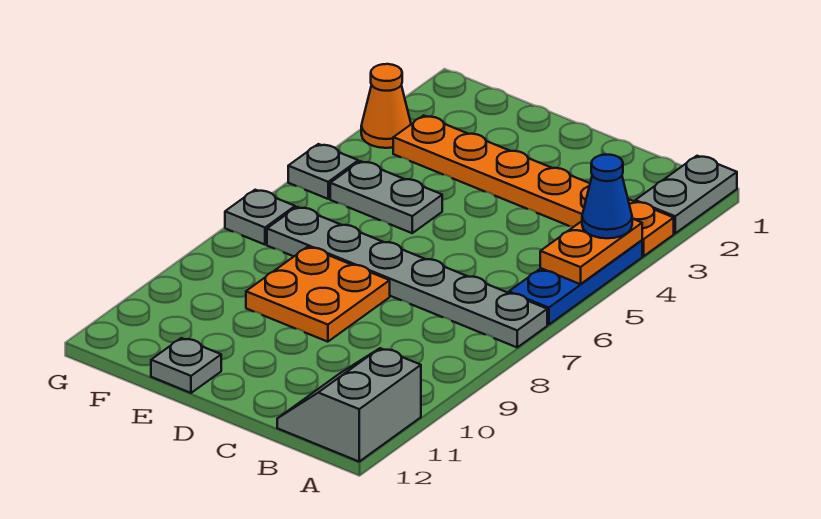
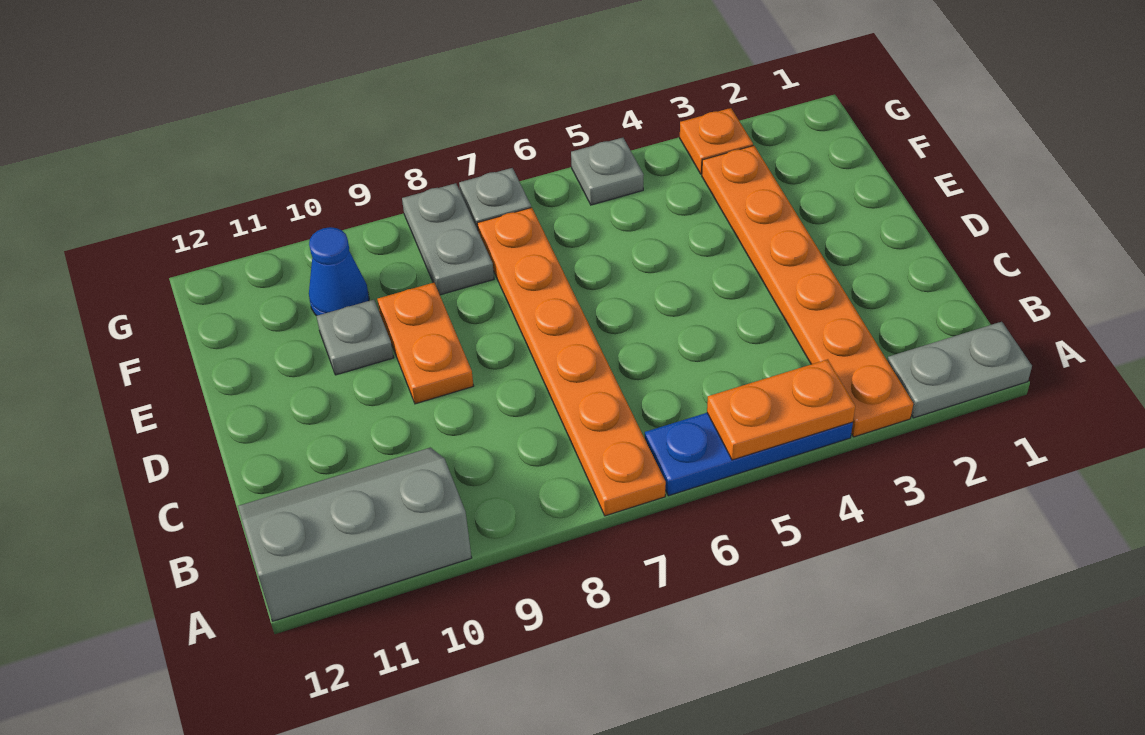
blue 1x1 cone [582,155,632,238] -> blue 1x1 cone moved to [309,227,369,316]
grey 1x6 plate [267,207,547,347] -> orange 1x6 plate [477,208,666,516]
grey 2x2 slope [277,348,421,461] -> grey 2x3 slope [238,448,472,621]
orange 2x2 plate [246,247,390,342] -> orange 1x2 plate [377,283,473,404]
grey 1x2 plate [330,161,442,233] -> grey 1x2 plate moved to [402,183,494,295]
grey 1x1 plate [151,338,221,393] -> grey 1x1 plate moved to [316,300,394,375]
orange 1x1 cone [361,64,411,148] -> orange 1x1 plate [680,108,753,174]

